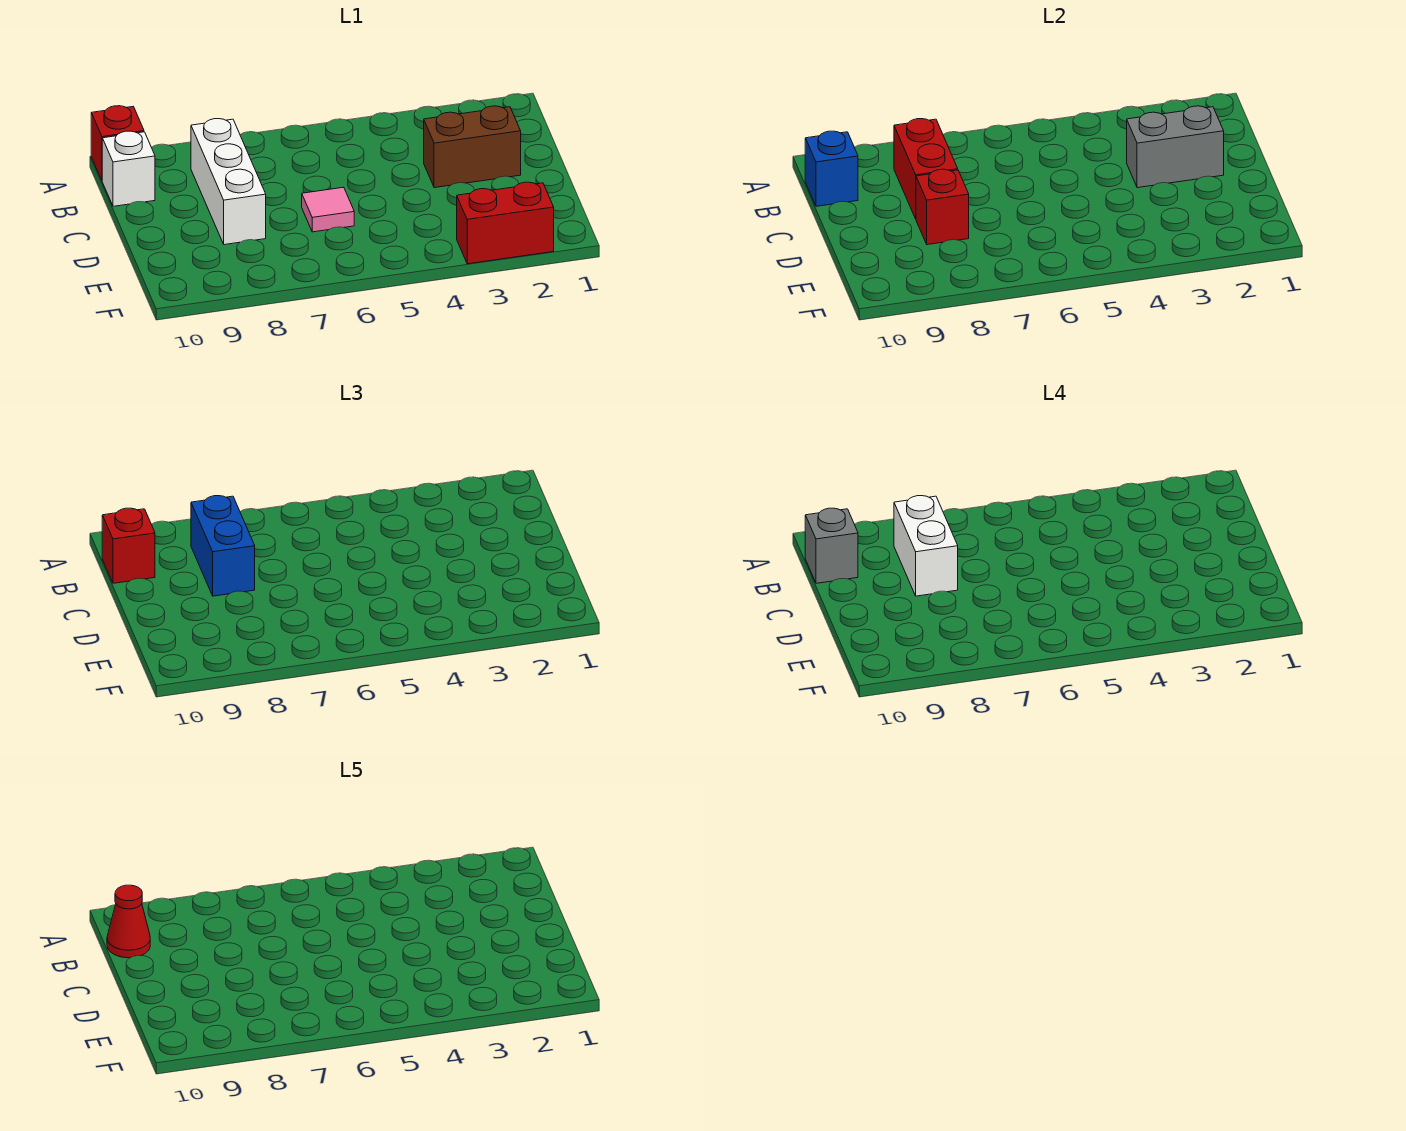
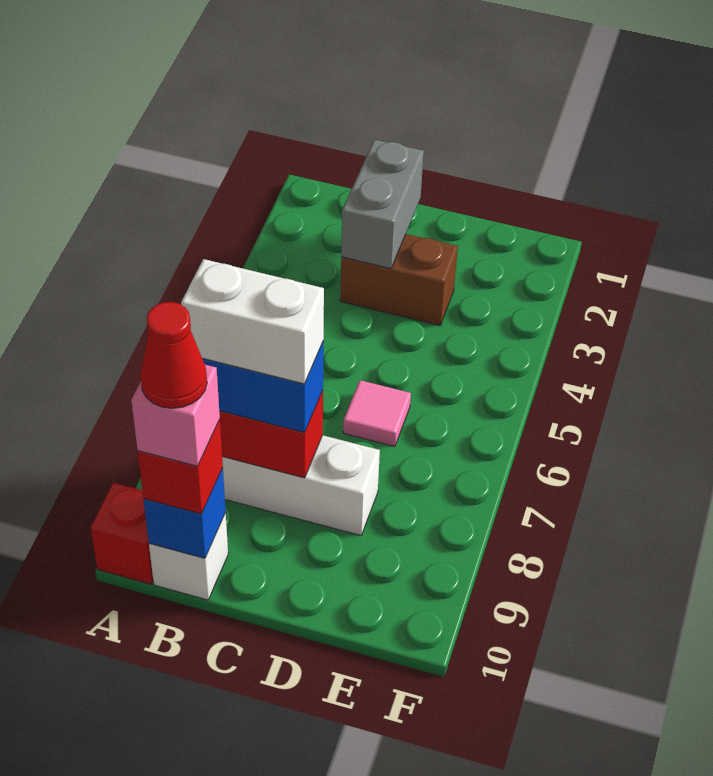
grey 1x1 brick [805,508,858,583] -> pink 1x1 brick [131,365,220,466]
brown 1x2 brick [424,106,521,188] -> brown 1x2 brick turned to [340,234,458,326]
red 1x1 brick [916,169,969,245] -> none
red 1x2 brick [457,182,554,264] -> none

